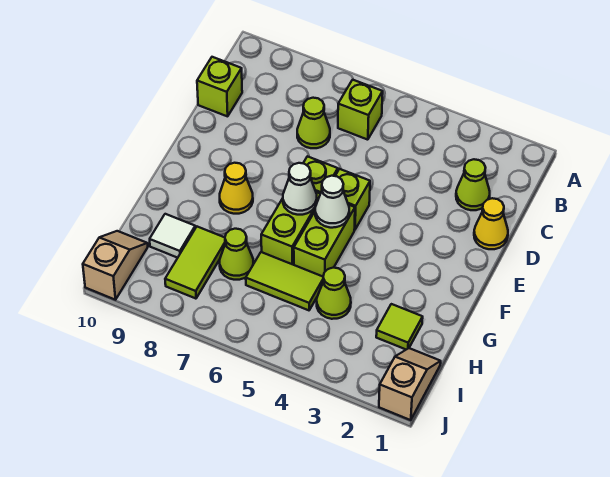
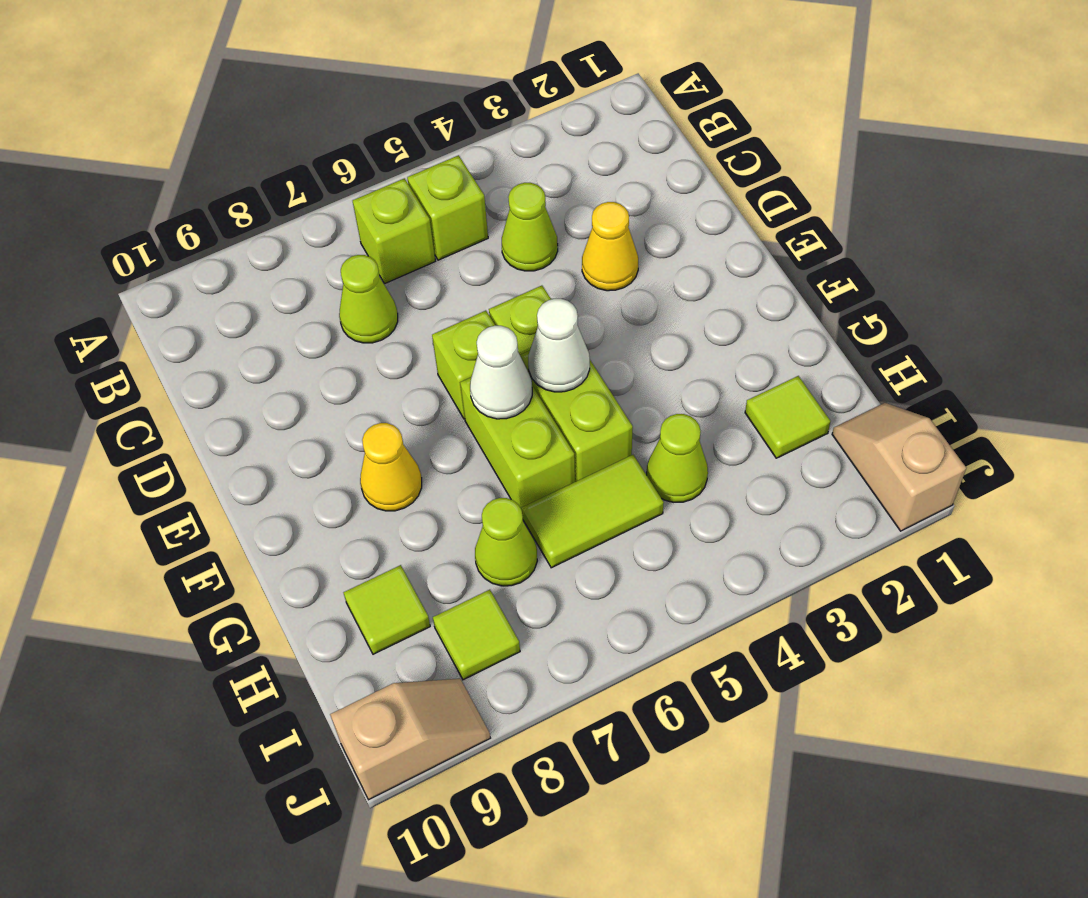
lime 1x1 cone [456,159,490,210] -> lime 1x1 cone moved to [502,183,558,271]
lime 1x1 brick [197,57,242,116] -> lime 1x1 brick moved to [407,155,488,260]
yellow 1x1 cone [474,198,508,249] -> yellow 1x1 cone moved to [582,202,638,291]
lime 1x2 tile [165,227,225,299] -> lime 1x1 tile [433,590,520,680]
white 1x1 tile [150,214,195,258] -> lime 1x1 tile [343,565,430,654]
tan 1x2 slope [83,231,148,300] -> tan 1x2 slope turned to [330,679,490,800]

